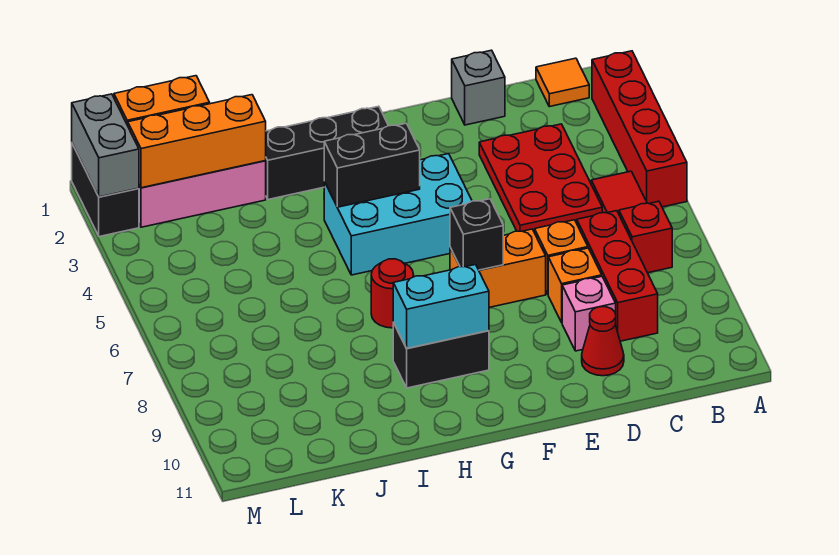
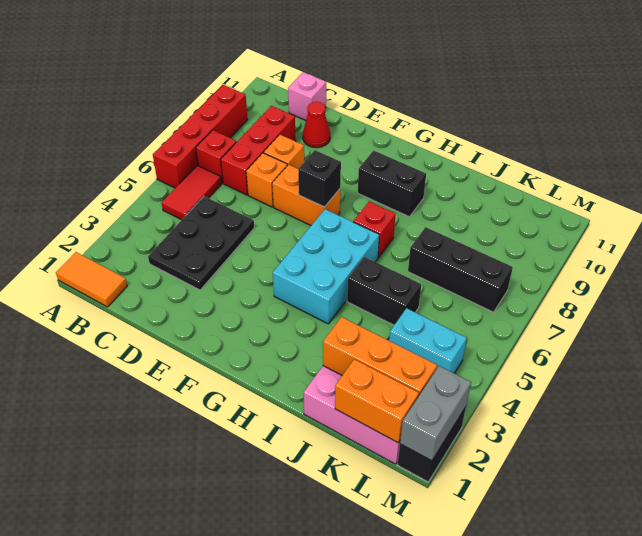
red 1x4 brick [592,51,687,207] -> red 1x4 brick moved to [153,85,248,188]
orange 1x1 tile [536,58,589,107] -> orange 1x2 tile [56,252,127,307]
red 2x3 plate [479,124,602,233] -> black 2x3 plate [148,196,254,290]
grey 1x1 brick [452,50,505,125] -> none
pink 1x1 brick [562,276,616,351] -> pink 1x1 brick moved to [288,72,326,120]
cyan 2x3 brick [324,154,472,275] -> cyan 2x3 brick turned to [273,209,379,324]
black 1x3 brick [266,106,388,199] -> black 1x3 brick moved to [408,227,513,312]
black 1x2 brick [324,123,420,207] -> black 1x2 brick moved to [347,257,421,325]
cyan 1x2 brick [393,265,489,348] -> cyan 1x2 brick moved to [389,308,467,373]
red 1x1 round brick [371,259,414,328] -> red 1x1 brick [353,201,396,258]

